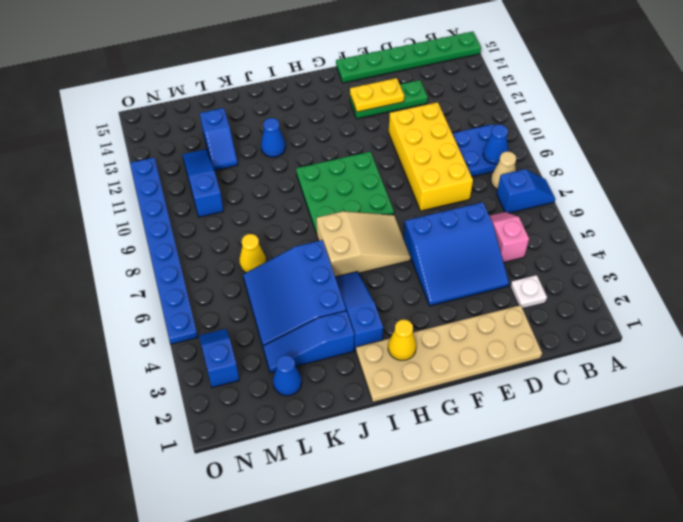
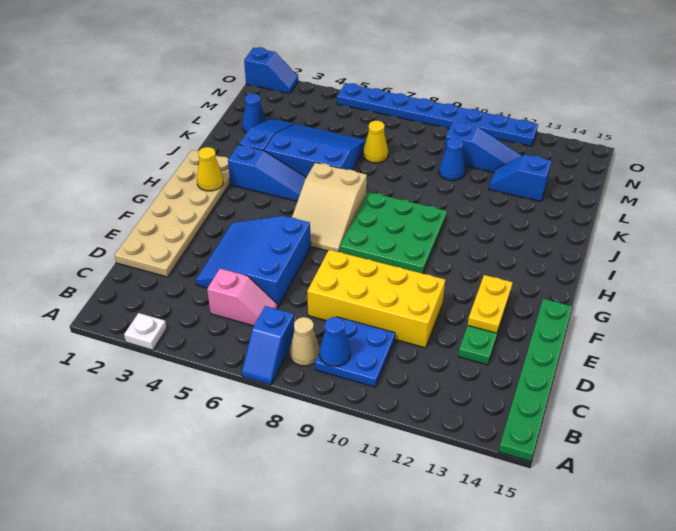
white 1x1 plate [510,275,547,309] -> white 1x1 plate moved to [124,313,167,350]
blue 1x1 cone [261,118,286,157] -> blue 1x1 cone moved to [439,138,465,181]
blue 1x2 slope [199,329,239,388] -> blue 1x2 slope moved to [244,47,298,94]

